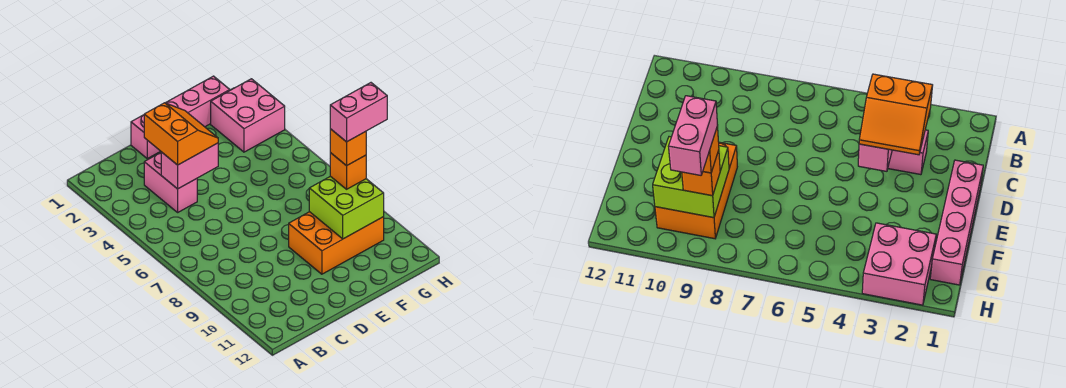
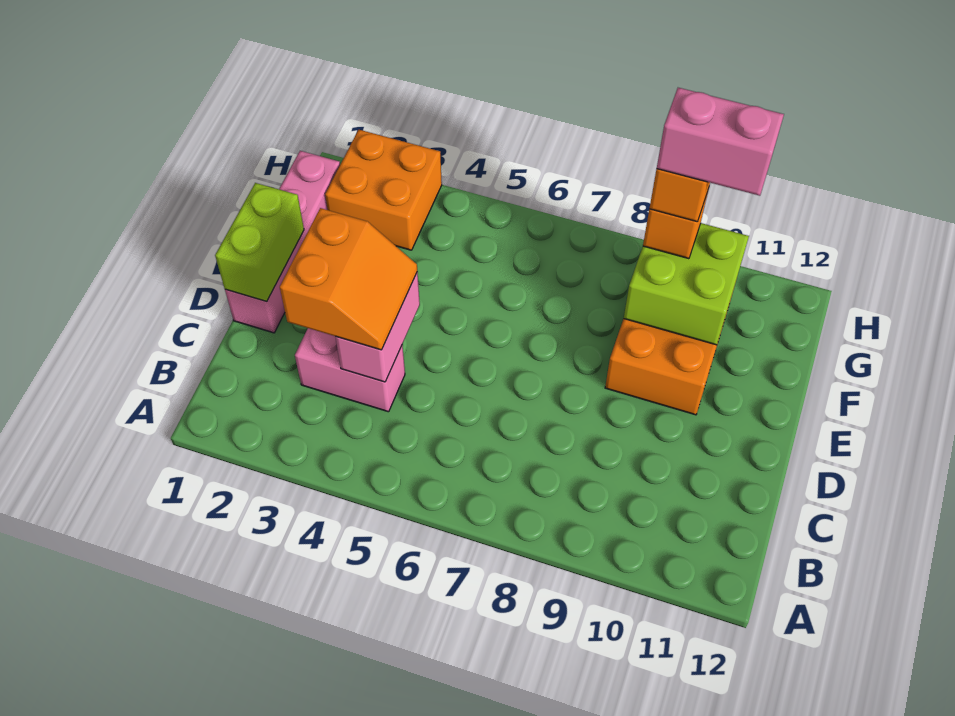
orange 2x2 slope [144,103,218,165] -> orange 2x2 slope turned to [280,208,417,350]
none -> lime 1x2 brick [215,183,304,302]
pink 2x2 brick [211,79,285,152] -> orange 2x2 brick [325,130,442,250]
pink 1x2 brick [330,83,387,142] -> pink 1x2 brick turned to [657,88,784,196]

